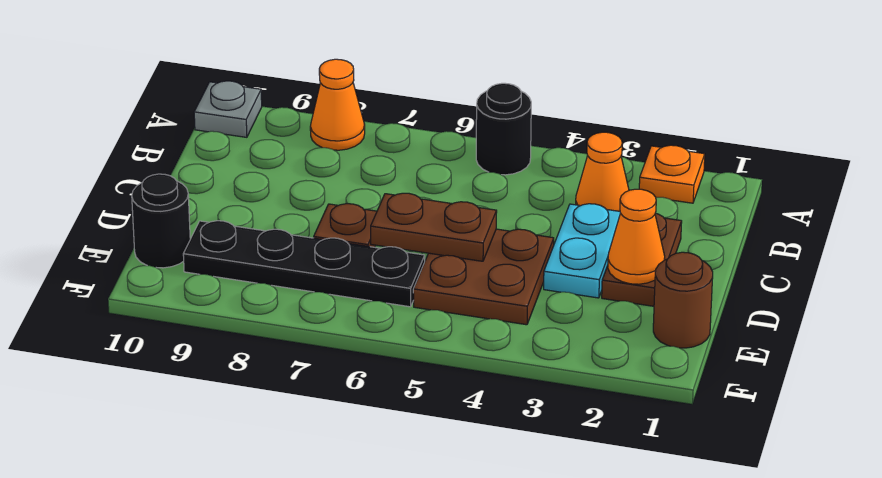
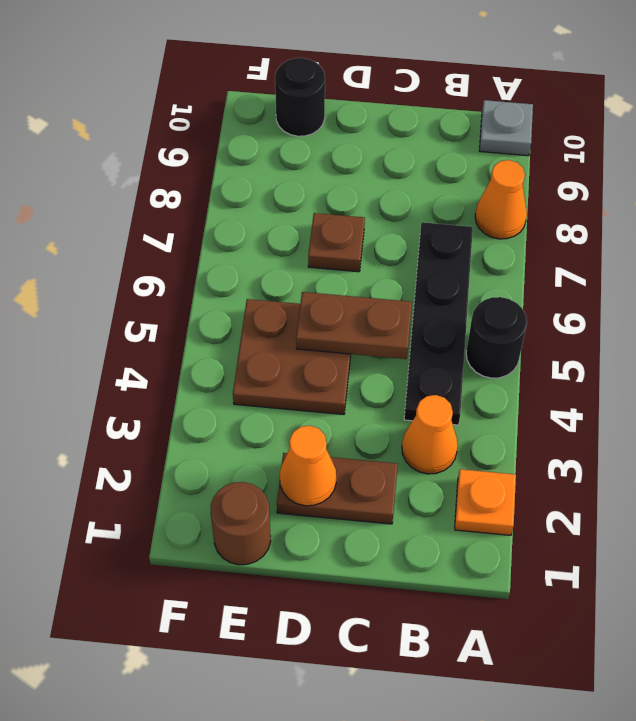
cyan 1x2 plate [544,204,620,298] -> none
brown 1x2 plate [371,193,497,261] -> brown 1x2 plate turned to [296,292,412,359]
black 1x4 plate [183,221,425,307] -> black 1x4 plate moved to [404,222,473,425]

